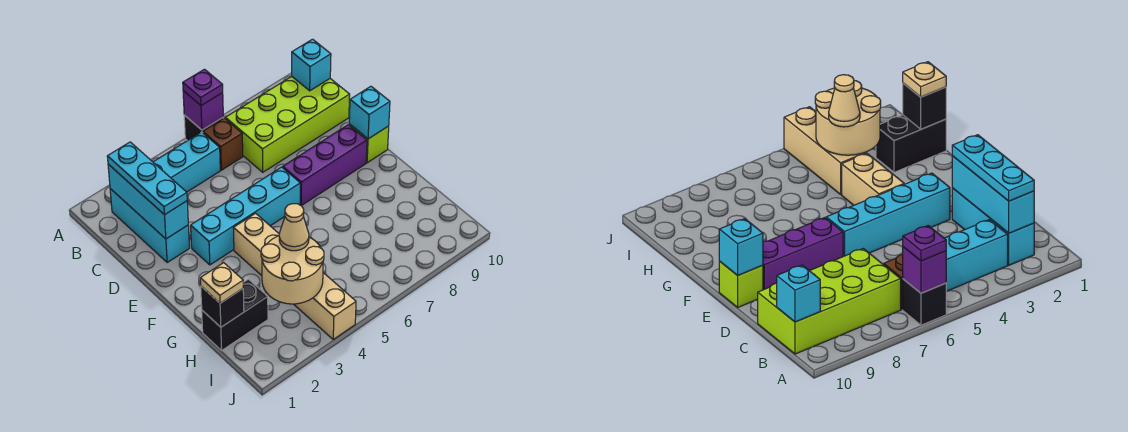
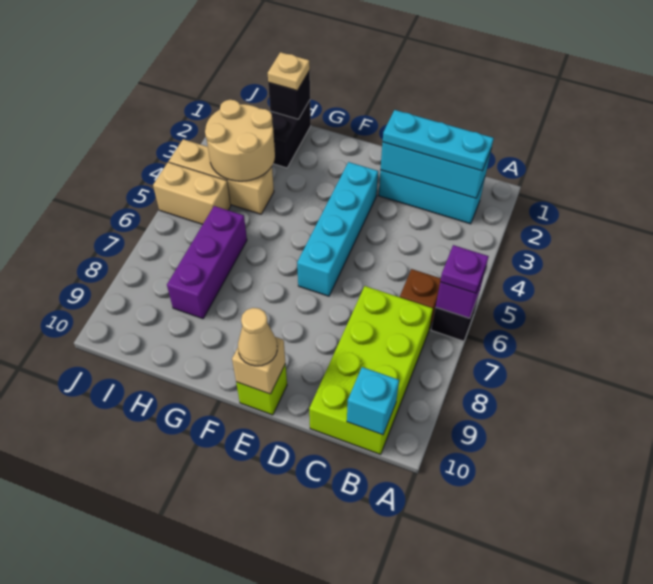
cyan 1x3 brick [153,132,220,192] -> none
purple 1x3 brick [283,125,367,206] -> purple 1x3 brick moved to [167,206,247,319]
cyan 1x1 brick [349,86,390,139] -> tan 1x1 brick [232,337,285,394]
tan 1x2 brick [233,213,279,276] -> tan 1x2 brick moved to [153,162,231,224]
tan 1x1 cone [279,204,309,251] -> tan 1x1 cone moved to [238,308,277,366]

